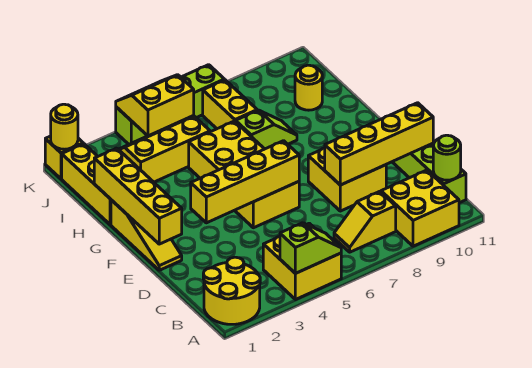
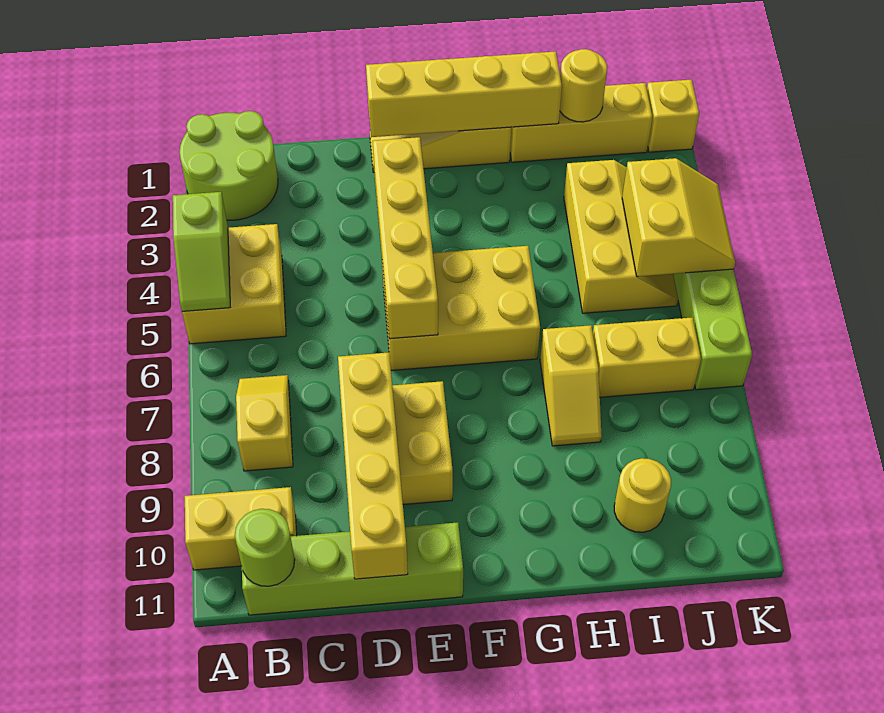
yellow 2x2 round brick [203,257,260,324] -> lime 2x2 round brick [180,111,278,220]
yellow 2x2 brick [381,170,459,246] -> yellow 1x2 brick [185,487,297,570]
yellow 2x4 brick [189,121,299,228] -> yellow 2x3 brick [382,246,540,370]
lime 1x2 slope [236,110,297,149] -> yellow 1x2 slope [540,325,602,446]
yellow 1x1 round brick [51,104,78,149] -> yellow 1x1 round brick moved to [560,49,607,122]

